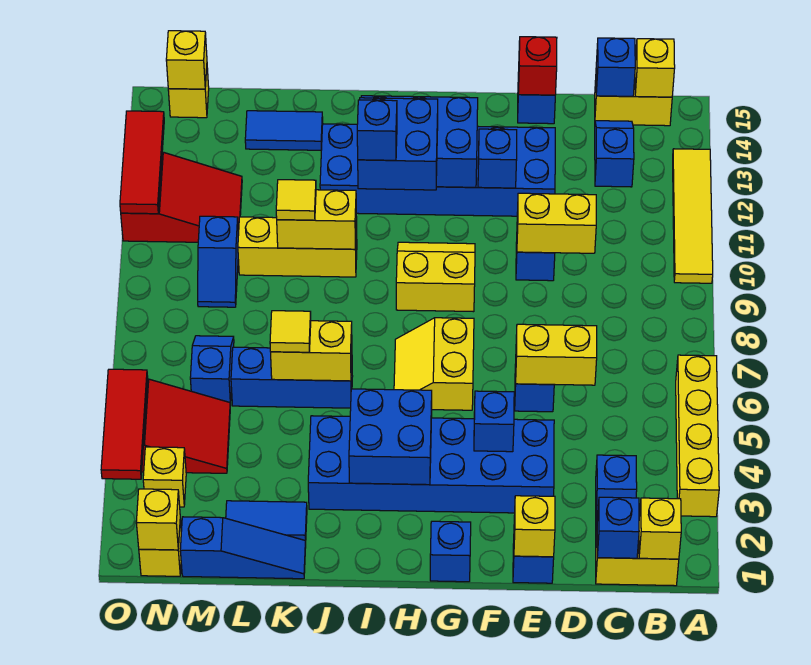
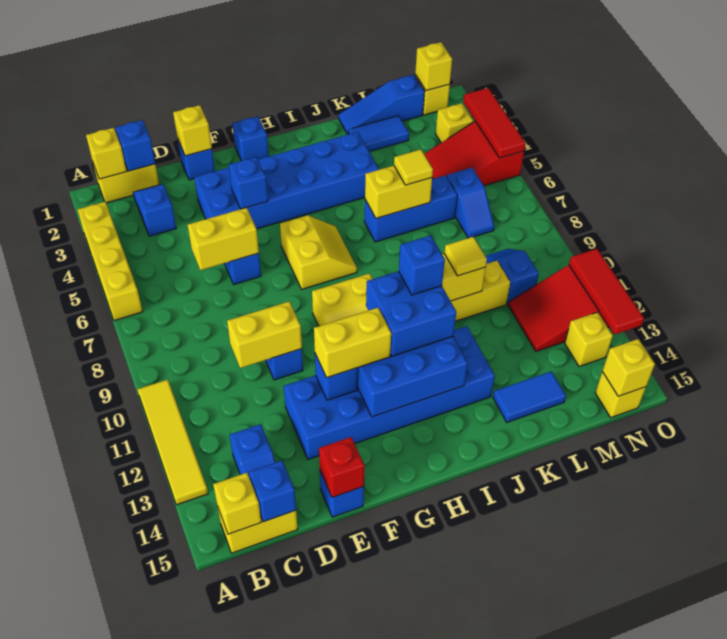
none -> yellow 1x2 brick [314,308,391,378]
blue 2x2 brick [349,389,432,485] -> none
none -> yellow 1x1 brick [565,312,613,366]

